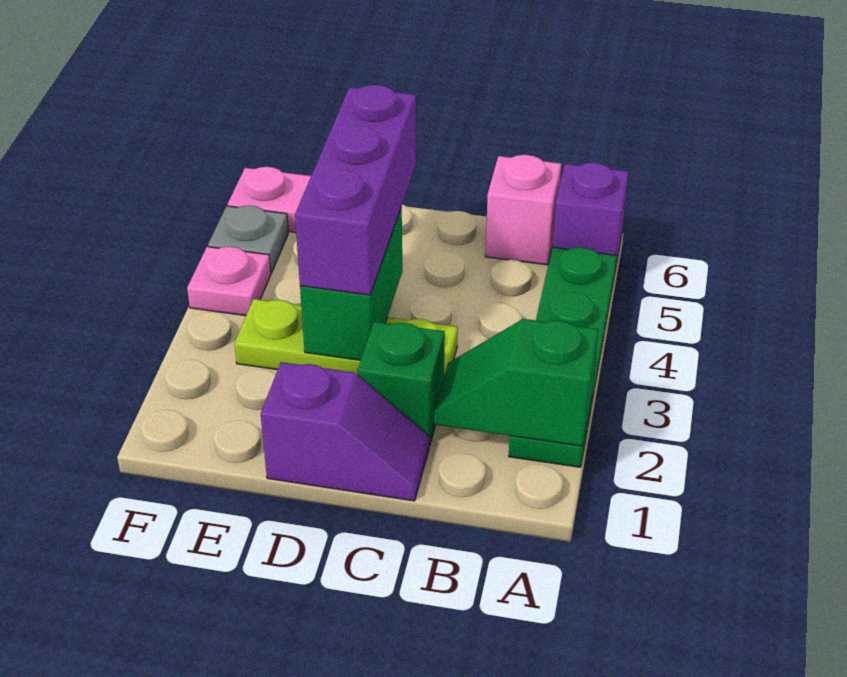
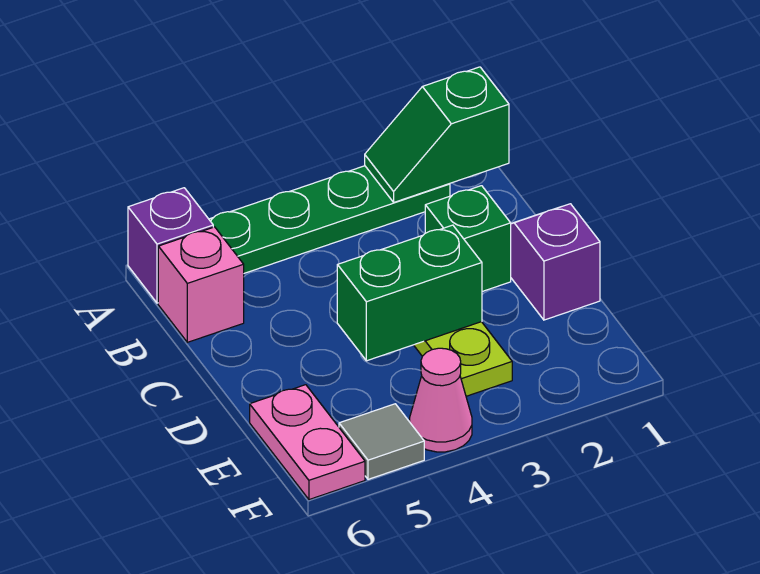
green 1x2 slope [434,319,599,446] -> green 1x2 slope turned to [365,67,509,202]
purple 1x3 brick [295,85,416,295] -> none
pink 1x1 plate [187,247,271,316] -> pink 1x1 cone [410,348,472,452]
grey 1x1 plate [208,205,288,273] -> grey 1x1 tile [339,404,424,479]

